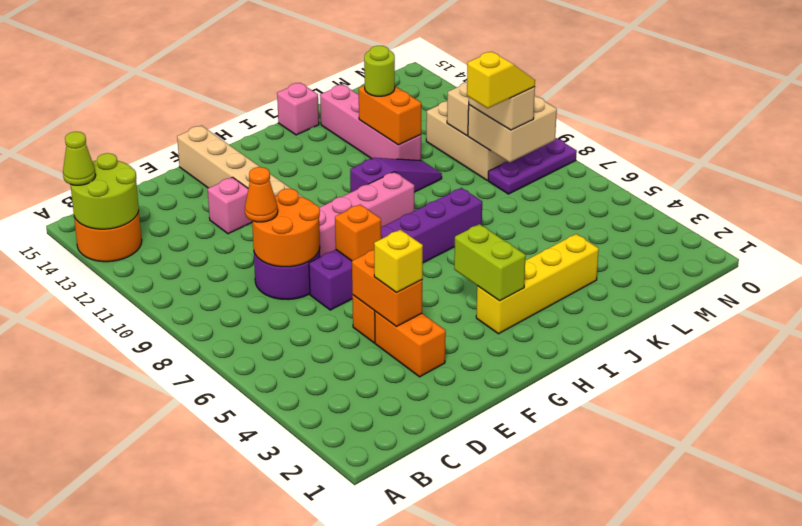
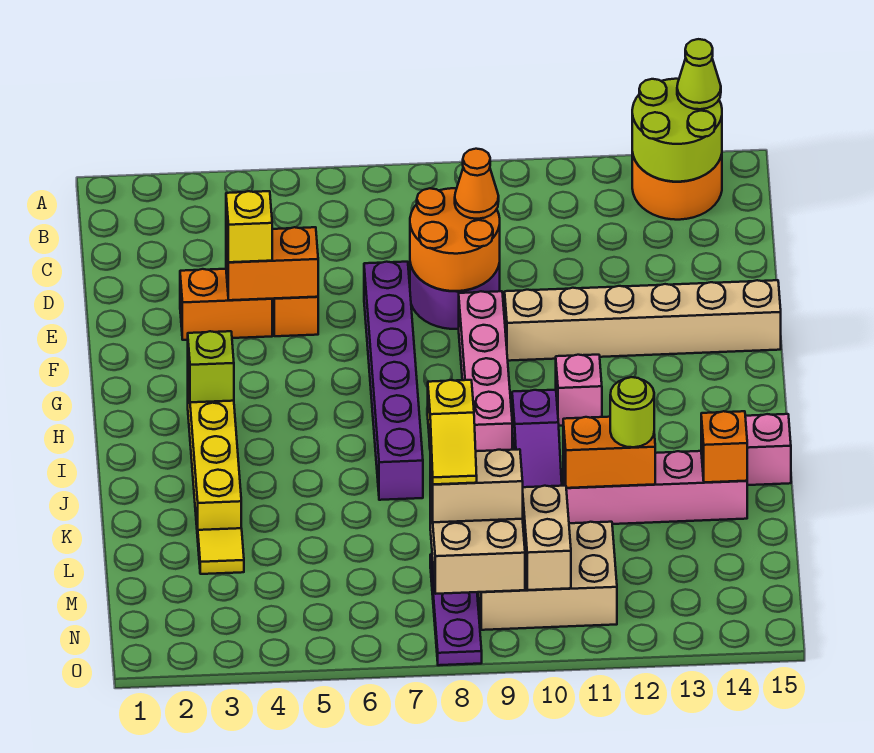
pink 1x1 brick [208,177,252,234] -> pink 1x1 brick moved to [556,355,602,426]
orange 1x1 brick [335,204,381,261] -> orange 1x1 brick moved to [701,411,747,482]
lime 1x2 brick [454,224,526,301] -> lime 1x1 brick [188,331,234,402]
none -> yellow 1x1 tile [198,528,244,574]

